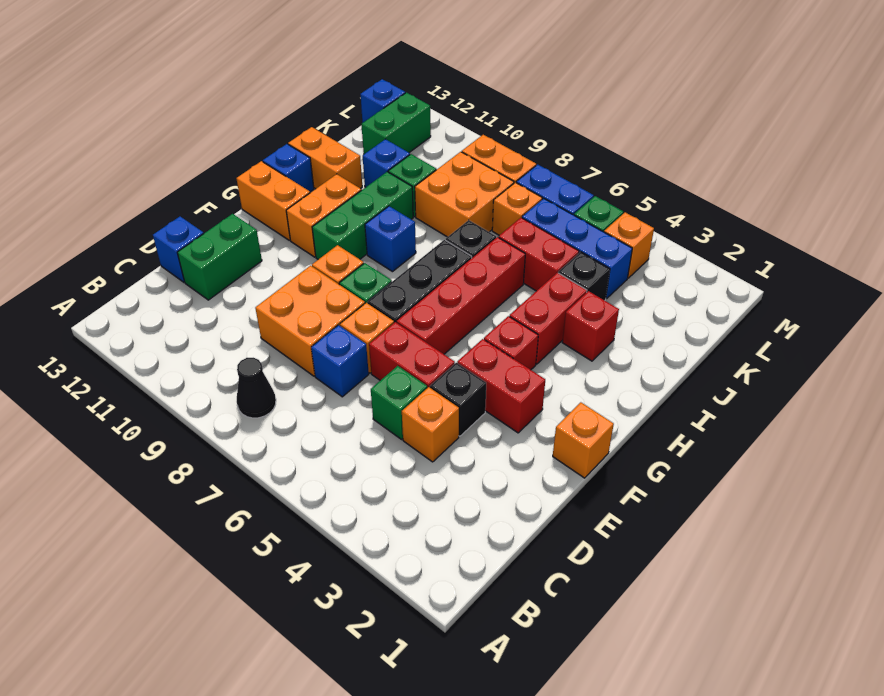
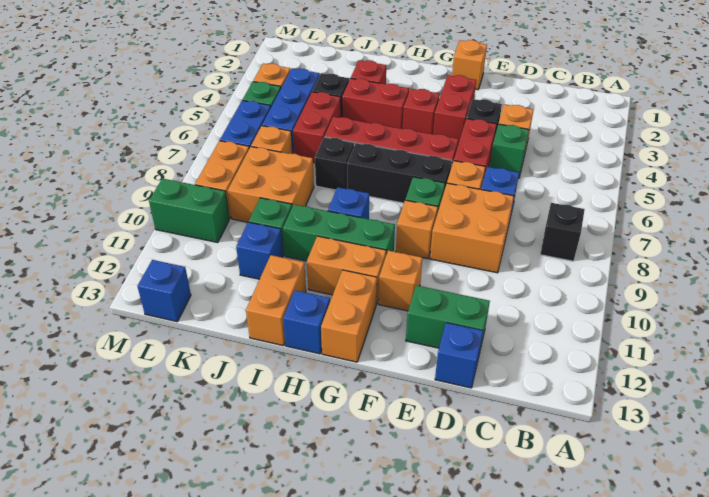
black 1x1 cone [237,358,276,418] -> black 1x1 brick [540,203,585,261]
none -> orange 1x1 brick [378,251,422,311]
green 1x2 brick [361,93,431,154] -> green 1x2 brick moved to [149,179,229,243]

